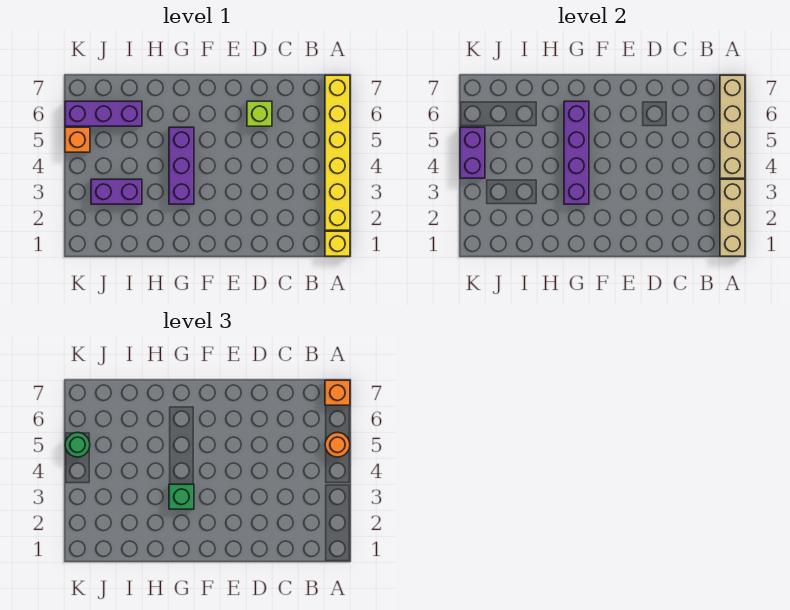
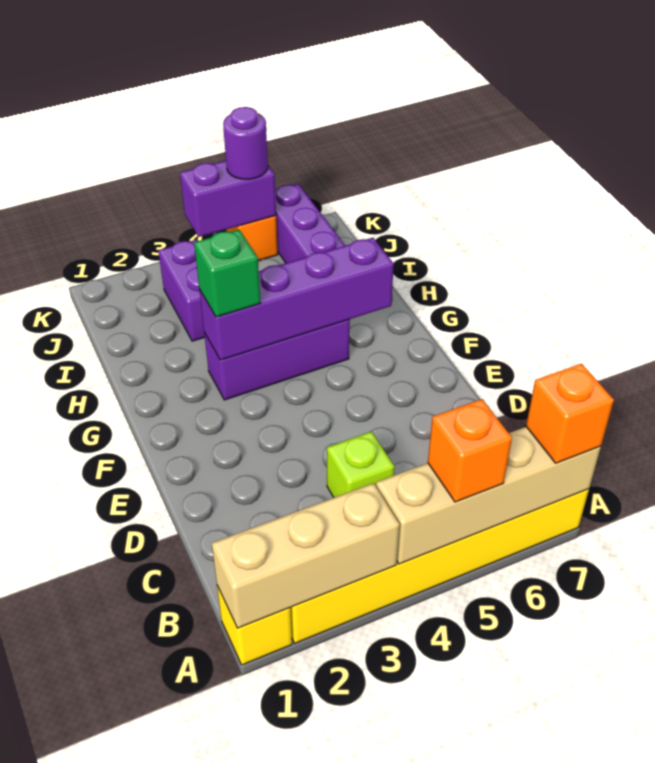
orange 1x1 round brick [325,432,350,457] -> orange 1x1 brick [428,399,512,502]
lime 1x1 brick [247,101,272,126] -> lime 1x1 brick moved to [327,432,394,498]
green 1x1 round brick [65,432,90,457] -> purple 1x1 round brick [223,107,268,179]

